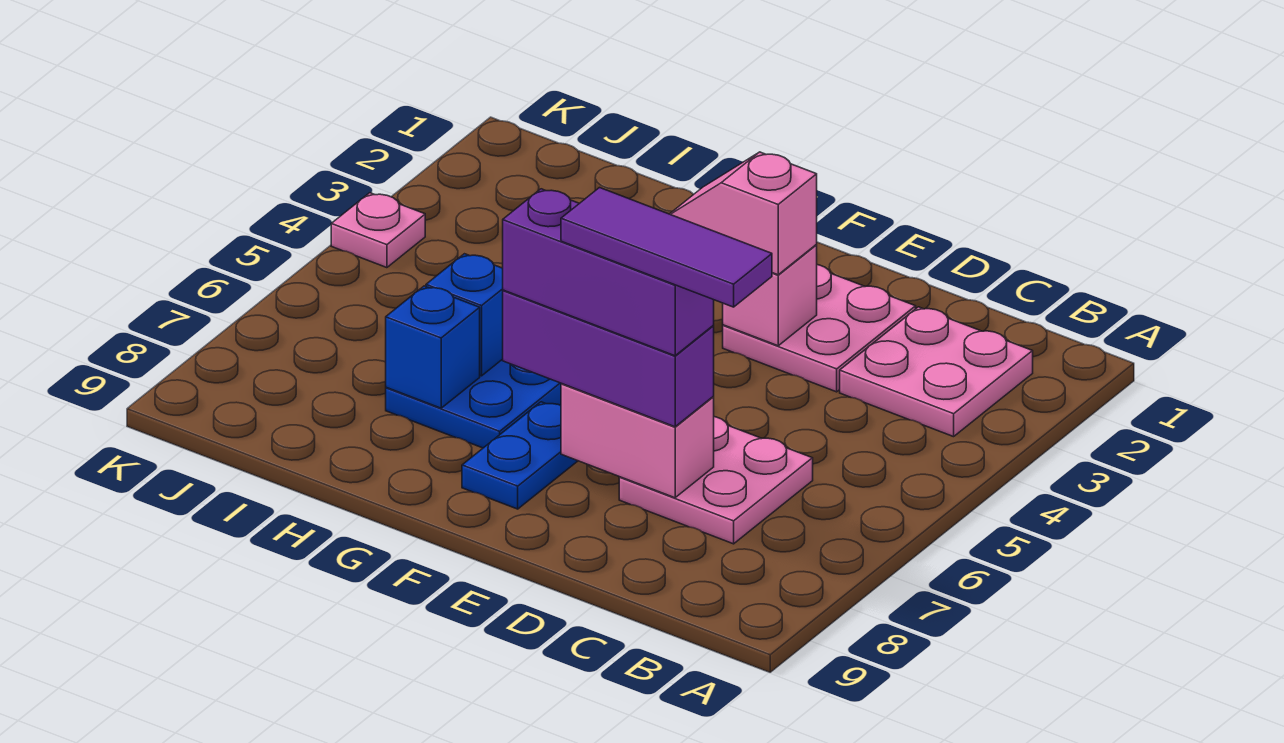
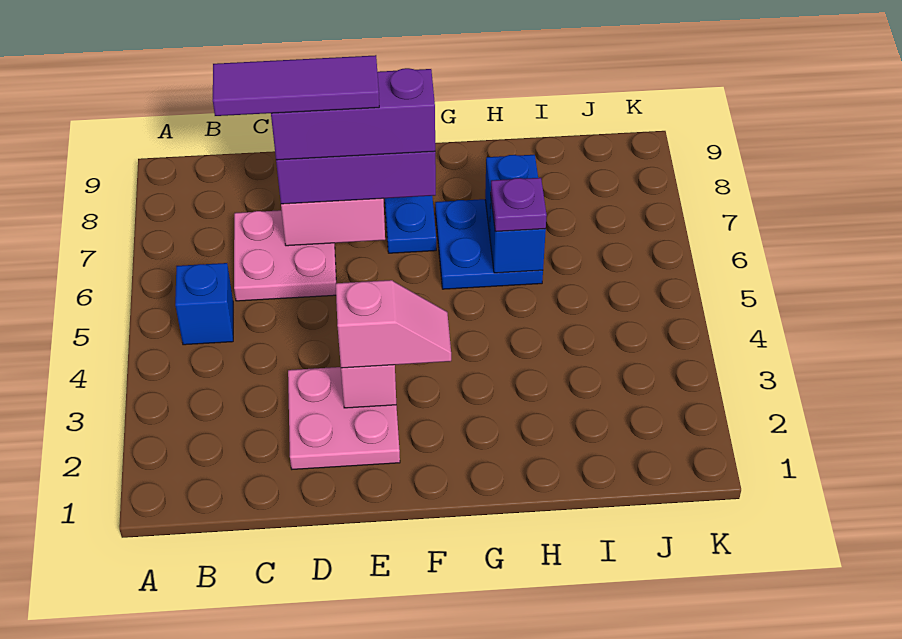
pink 2x2 plate [840,307,1033,437] -> none
none -> blue 1x1 brick [175,263,233,345]
none -> purple 1x1 plate [491,178,547,232]
pink 1x1 plate [331,193,425,268] -> none

